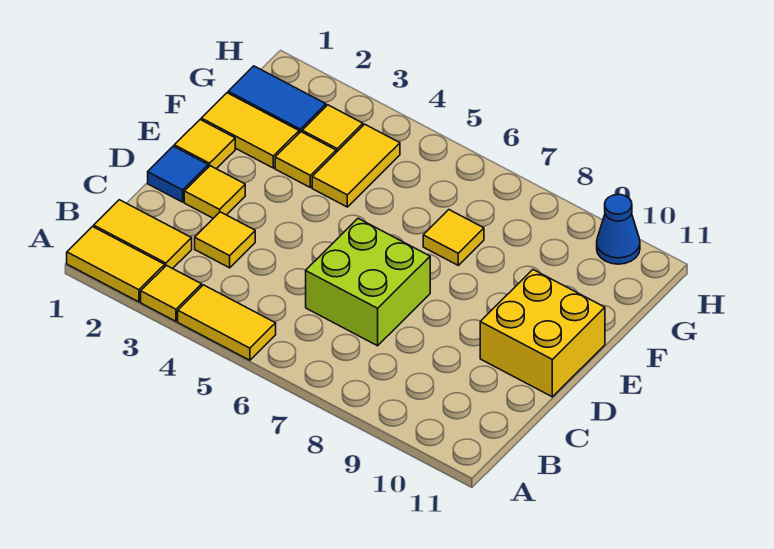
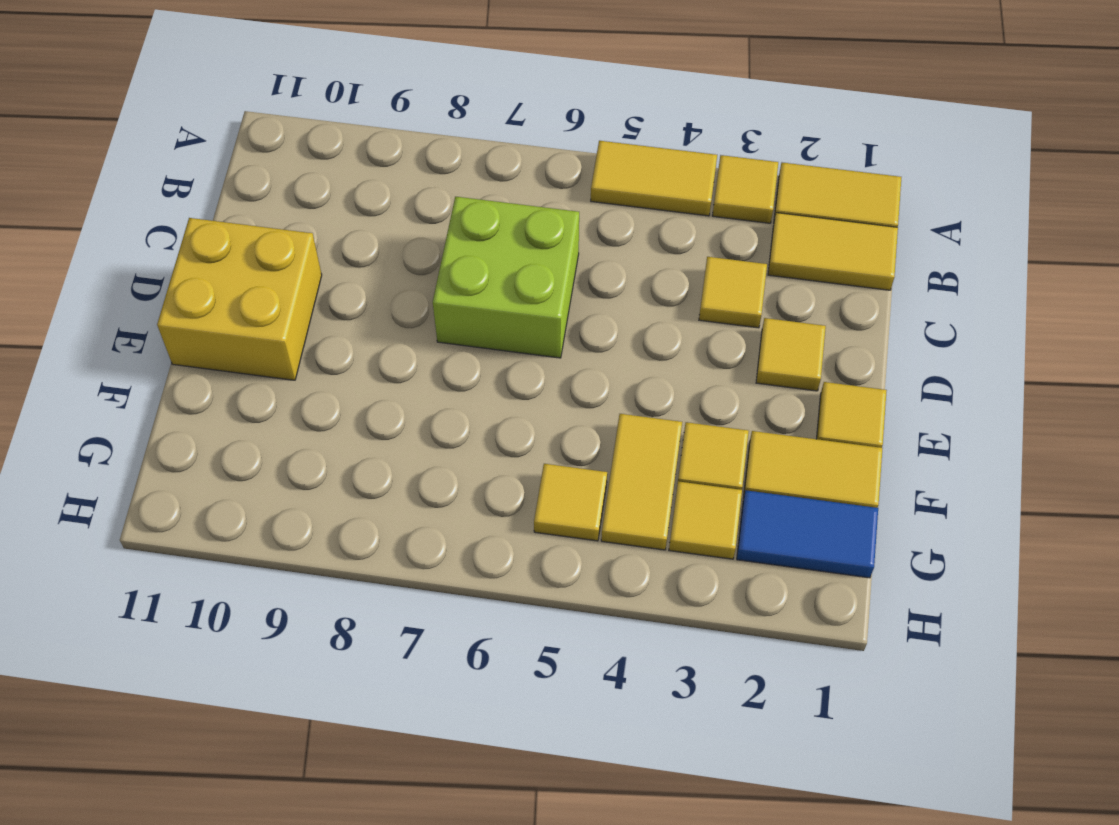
blue 1x1 tile [148,146,208,202] -> none
yellow 1x1 tile [423,210,484,265] -> yellow 1x1 tile moved to [534,464,607,541]
blue 1x1 cone [597,194,640,264] -> none

